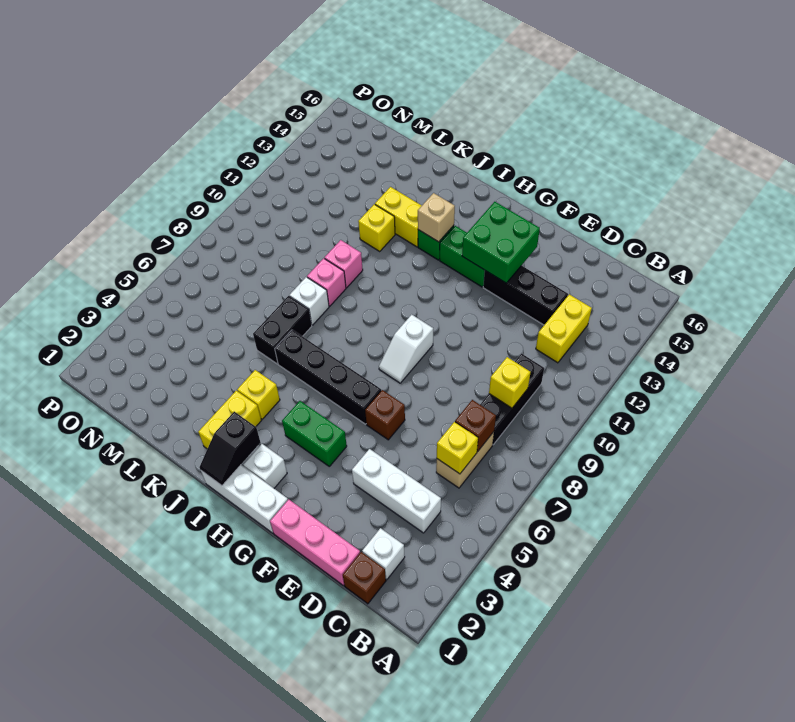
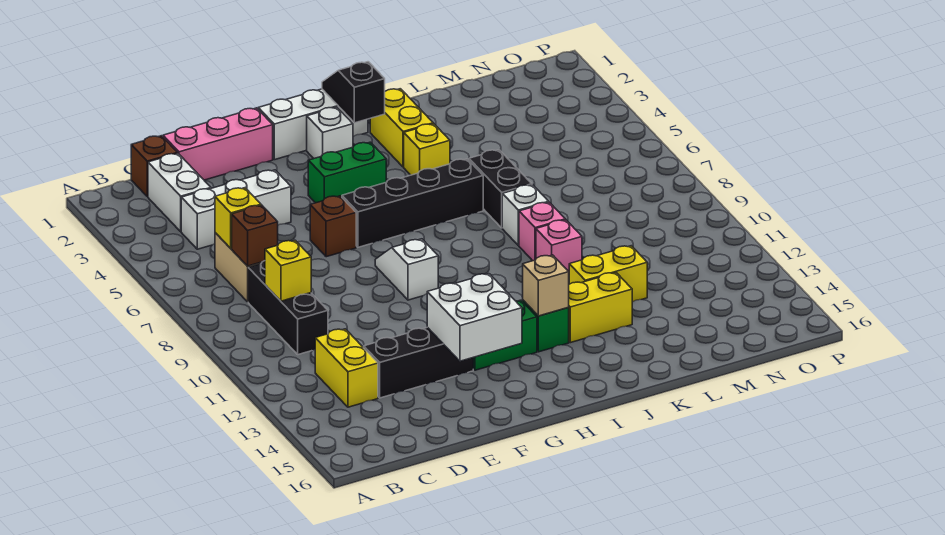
white 1x1 brick [362,528,405,580] -> white 1x2 brick [148,153,211,231]
green 2x2 brick [462,202,540,283] -> white 2x2 brick [427,274,522,361]
yellow 1x1 brick [358,204,395,251] -> yellow 1x2 brick [569,246,647,302]

